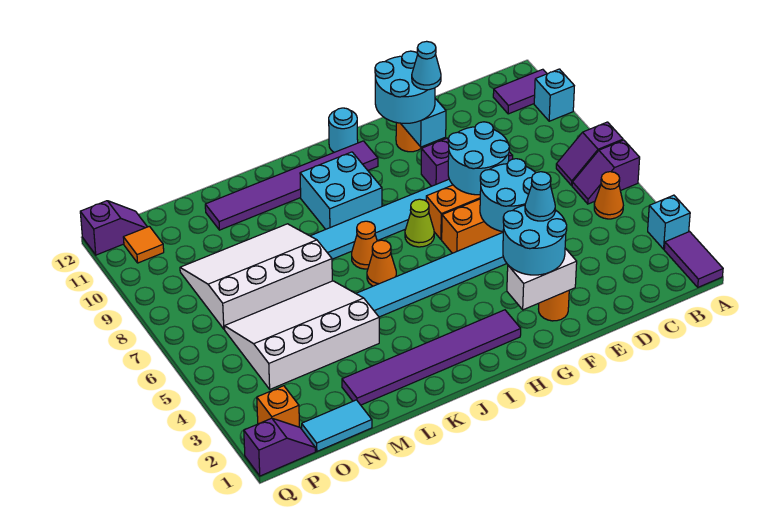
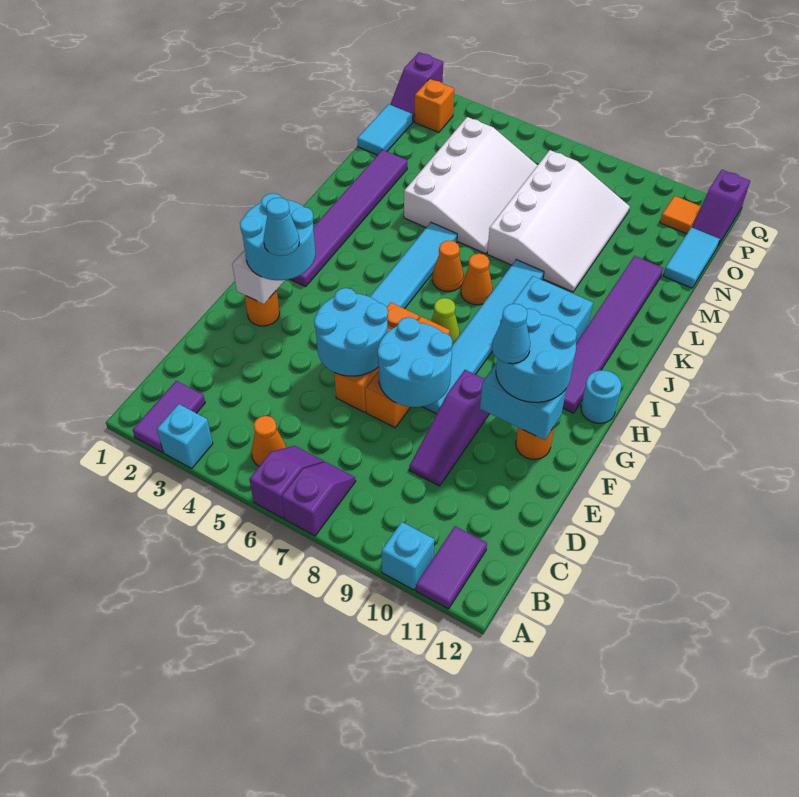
purple 1x2 tile [664,232,723,287] -> purple 1x2 tile turned to [133,381,205,452]
none -> cyan 1x2 tile [663,227,720,288]

